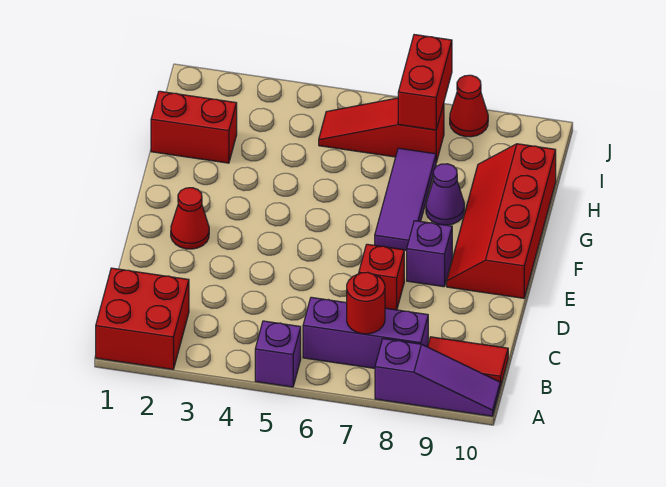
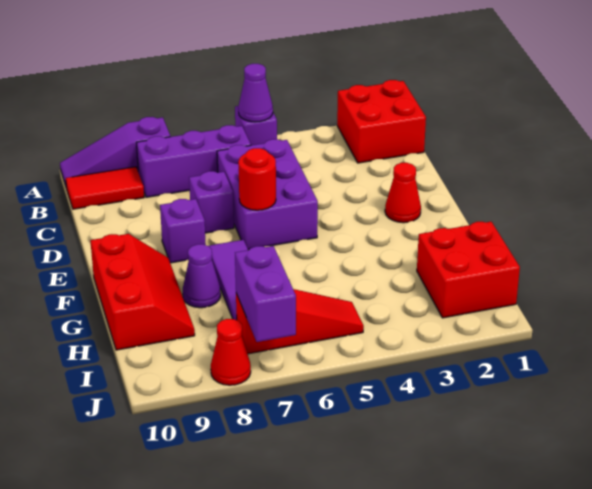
none -> purple 1x1 cone [238,64,273,122]
red 1x1 round brick [347,272,385,334] -> red 1x1 round brick moved to [238,148,276,210]
none -> purple 2x3 brick [217,139,318,250]
red 1x1 brick [359,244,404,310] -> purple 1x1 brick [189,171,234,233]
red 2x4 slope [447,144,556,298] -> red 2x3 slope [90,234,195,350]
red 1x2 brick [151,91,237,163] -> red 2x2 brick [417,222,520,318]
red 1x2 brick [398,35,452,130] -> purple 1x2 brick [235,246,296,342]

